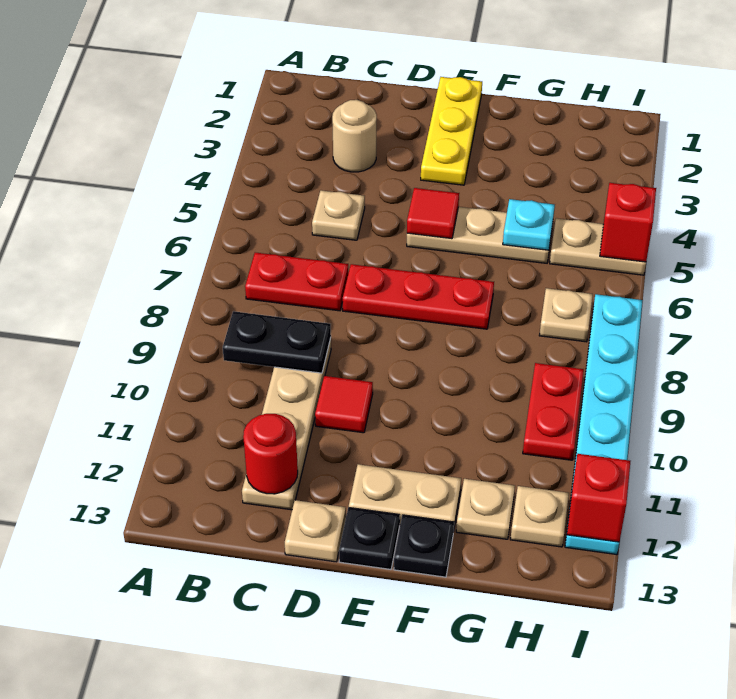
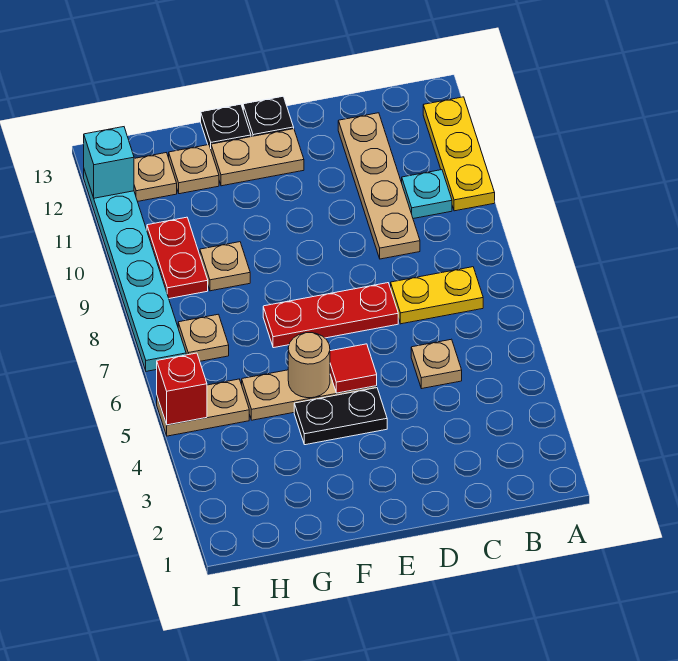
red 1x2 plate [245,252,348,311] -> yellow 1x2 plate [391,267,483,324]
black 1x2 plate [223,311,331,373] -> black 1x2 plate moved to [294,388,387,445]
tan 1x1 round brick [332,100,377,172] -> tan 1x1 round brick moved to [288,333,330,398]
red 1x1 round brick [243,414,298,494] -> none
red 1x1 tile [315,376,373,433] -> none
tan 1x1 plate [285,500,346,562] -> tan 1x1 plate moved to [200,242,250,291]
yellow 1x3 plate [421,77,482,185] -> yellow 1x3 plate moved to [423,97,495,211]
cyan 1x1 plate [503,199,555,250] -> cyan 1x1 plate moved to [402,170,452,219]
red 1x1 brick [567,454,630,542] -> cyan 1x1 brick [84,127,134,198]

